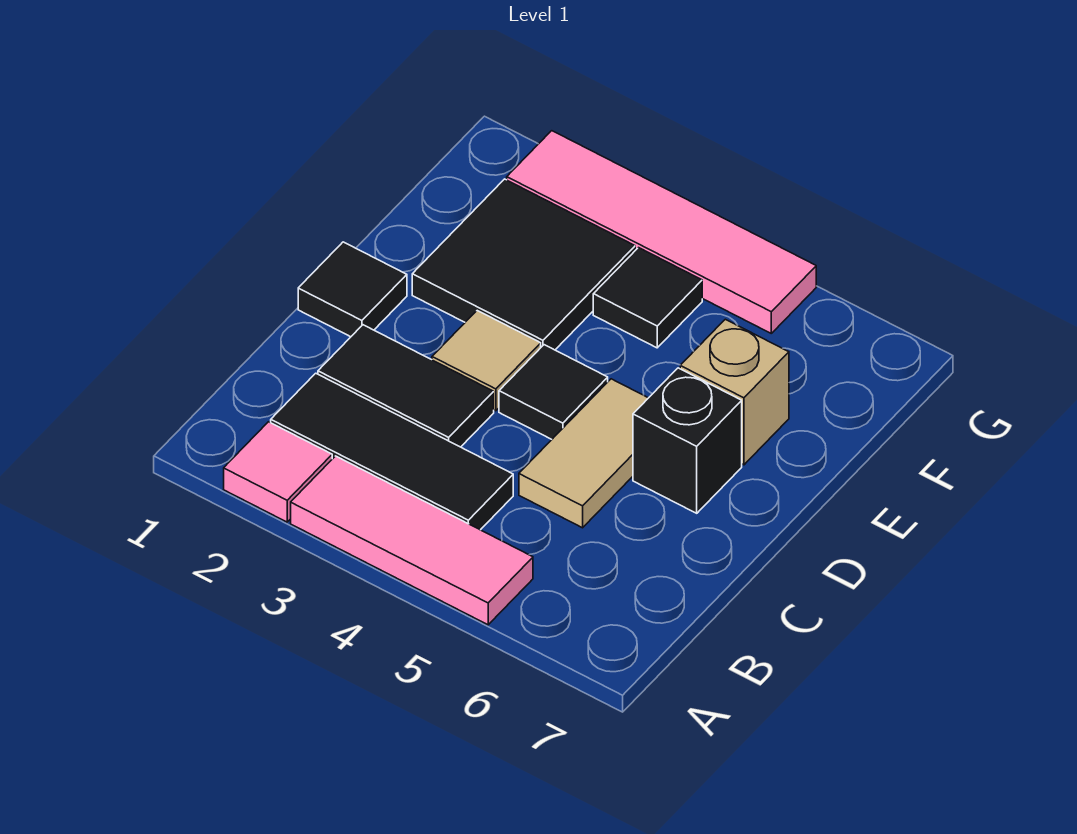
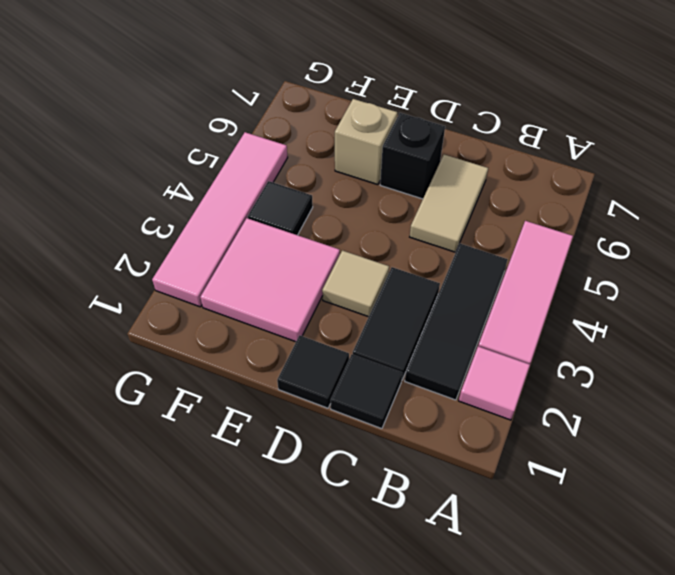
tan 1x2 tile [519,379,648,528] -> tan 1x2 tile turned to [410,155,488,252]
black 1x1 tile [499,345,608,439] -> black 1x1 tile moved to [331,354,402,429]
black 2x2 tile [412,179,635,350] -> pink 2x2 tile [200,218,340,342]

